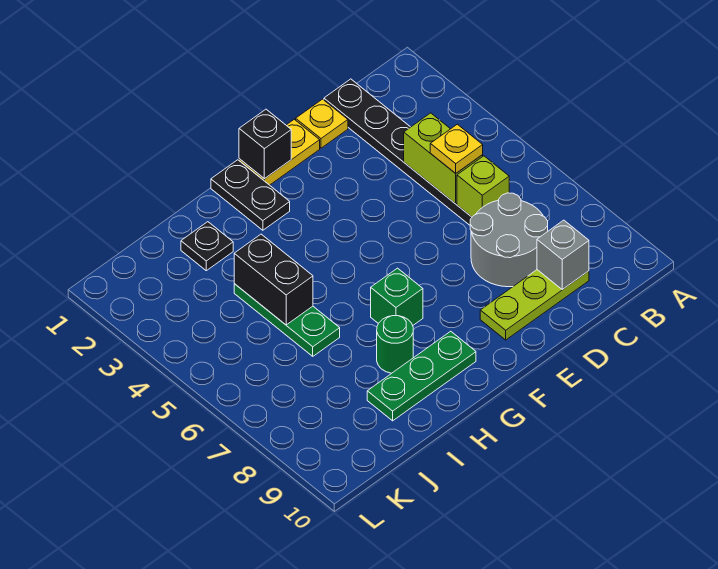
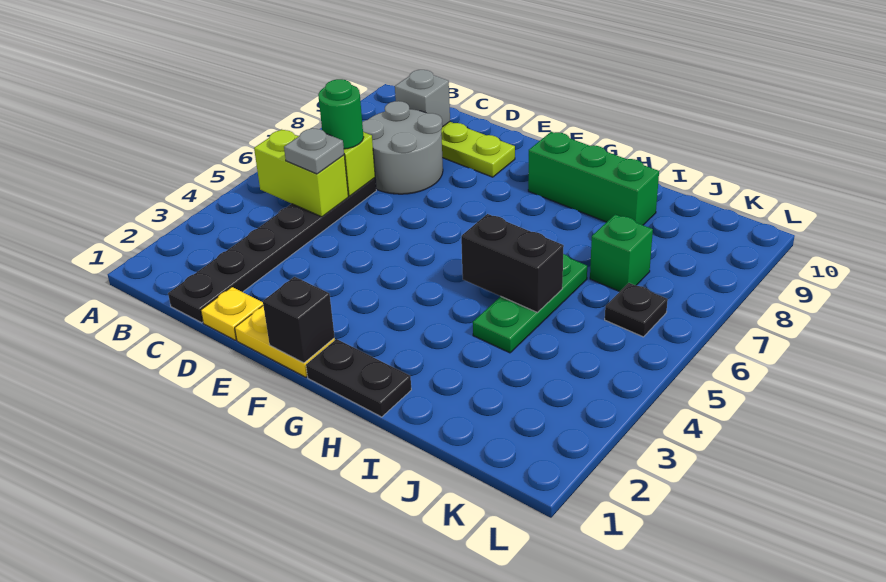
lime 1x2 brick [404,113,483,204] -> lime 1x2 brick turned to [254,129,348,217]
yellow 1x1 plate [430,124,483,173] -> grey 1x1 plate [284,128,344,174]
black 1x2 plate [211,160,290,230] -> black 1x2 plate turned to [306,339,411,417]
green 1x1 brick [371,268,423,325] -> green 1x1 brick moved to [590,215,653,291]
green 1x3 plate [367,331,476,421] -> green 1x3 brick [528,132,659,225]
green 1x1 round brick [377,316,413,373] -> green 1x1 round brick moved to [318,79,364,149]
black 1x1 plate [181,222,233,271] -> black 1x1 plate moved to [605,283,668,337]
black 1x2 brick [234,234,313,325] -> black 1x2 brick turned to [461,214,564,313]

